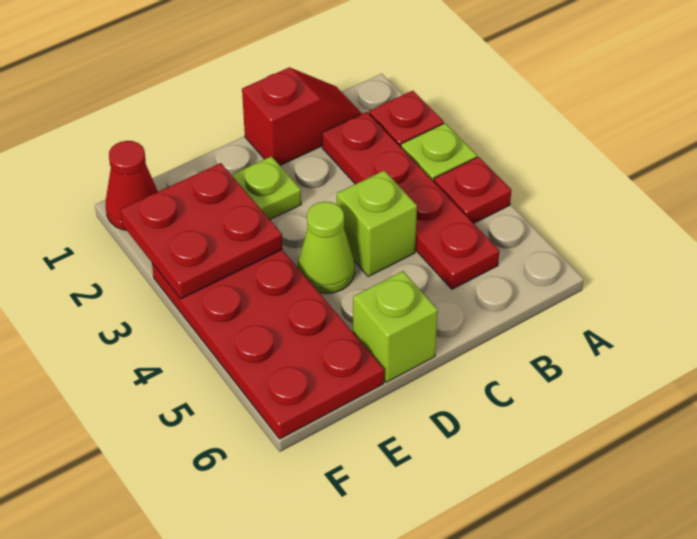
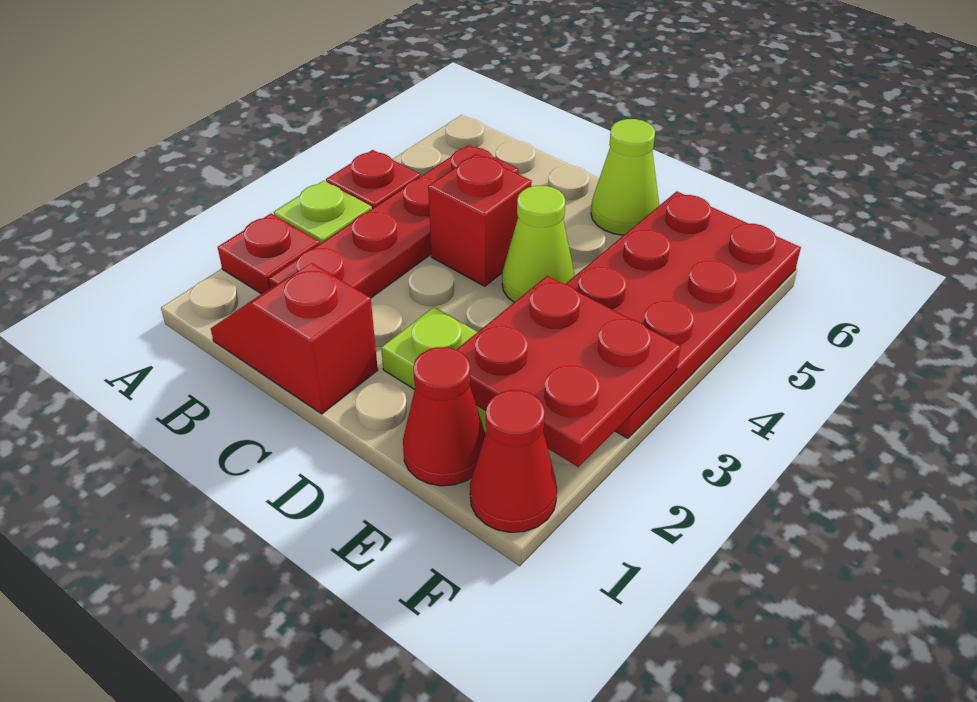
lime 1x1 brick [337,171,417,276] -> red 1x1 brick [428,154,532,286]
lime 1x1 brick [353,271,438,382] -> lime 1x1 cone [591,119,659,235]
none -> red 1x1 cone [403,347,485,486]

